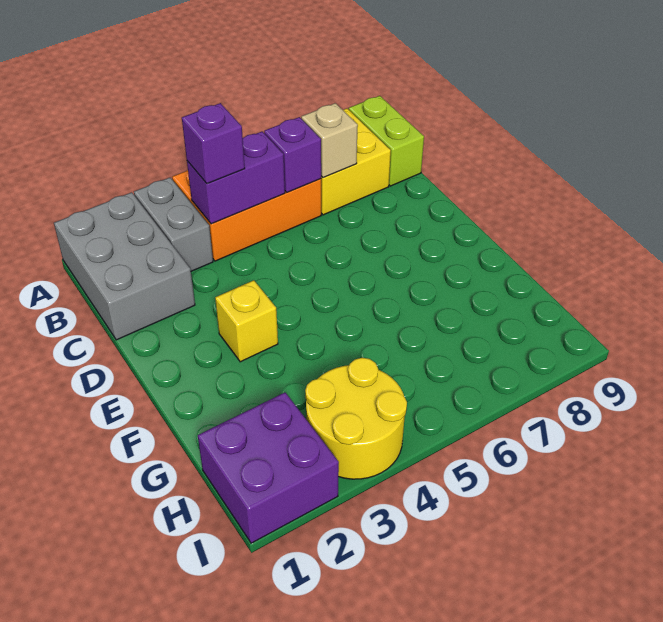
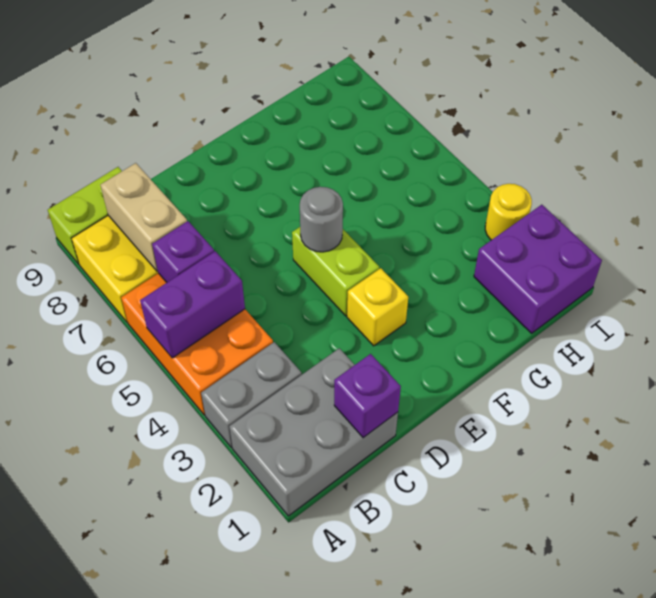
purple 1x2 brick [187,131,285,224] -> purple 1x2 brick turned to [140,251,245,358]
purple 1x1 brick [182,103,245,184] -> purple 1x1 brick moved to [334,354,401,438]
tan 1x1 brick [301,103,358,177] -> tan 1x2 brick [100,163,187,271]
none -> lime 1x2 brick [292,227,379,316]
none -> grey 1x1 round brick [300,187,343,252]
yellow 2x2 round brick [305,358,407,479] -> yellow 1x1 round brick [485,184,532,240]

